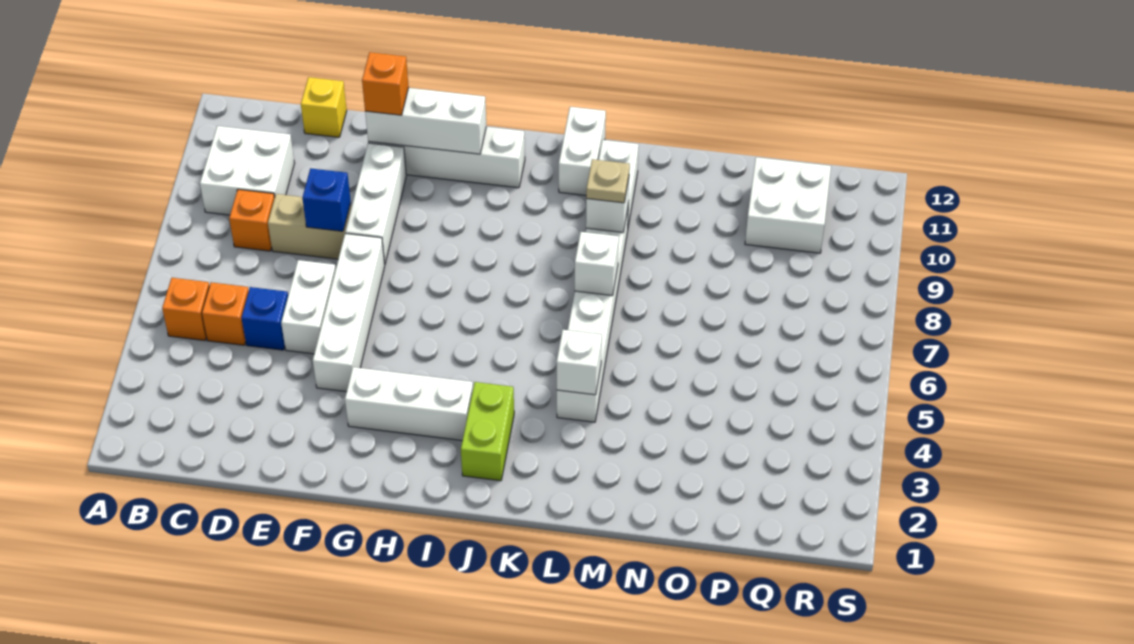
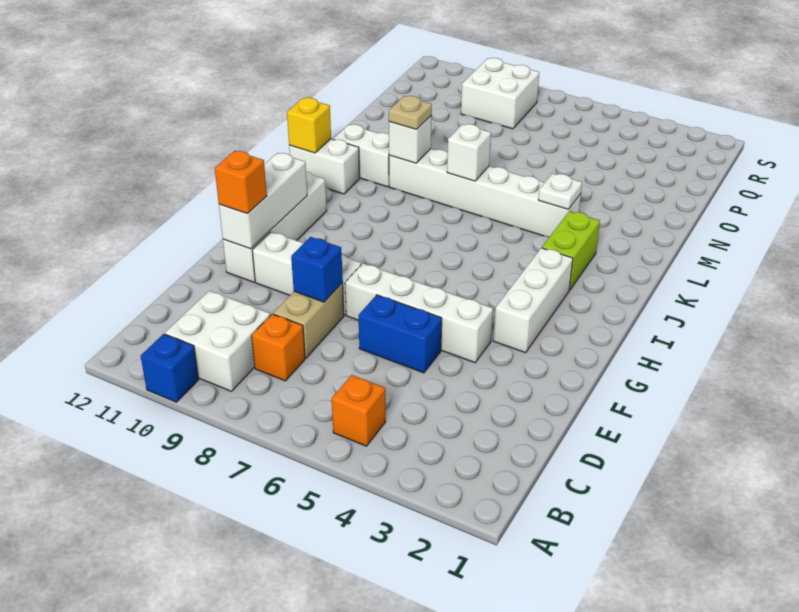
orange 1x1 brick [202,282,249,345] -> none
blue 1x1 brick [242,287,288,350] -> blue 1x1 brick moved to [141,334,199,402]
yellow 1x1 brick [301,77,347,137] -> yellow 1x1 brick moved to [287,98,331,153]
white 1x2 brick [281,260,336,354] -> blue 1x2 brick [358,295,442,373]
lime 1x2 brick [461,382,514,481] -> lime 1x2 brick turned to [542,211,600,290]
white 1x1 brick [557,330,602,395] -> white 1x1 plate [538,173,582,209]
white 2x2 brick [745,157,831,253] -> white 2x2 brick moved to [461,58,539,129]

